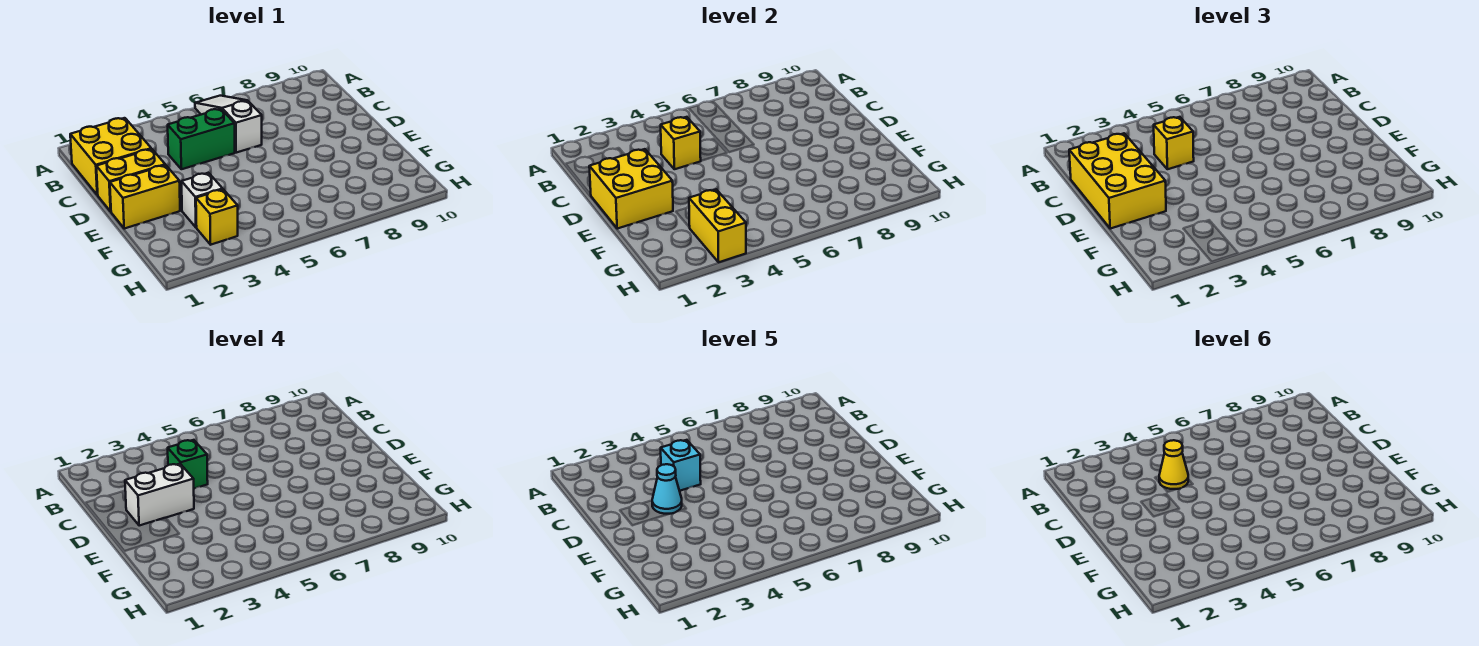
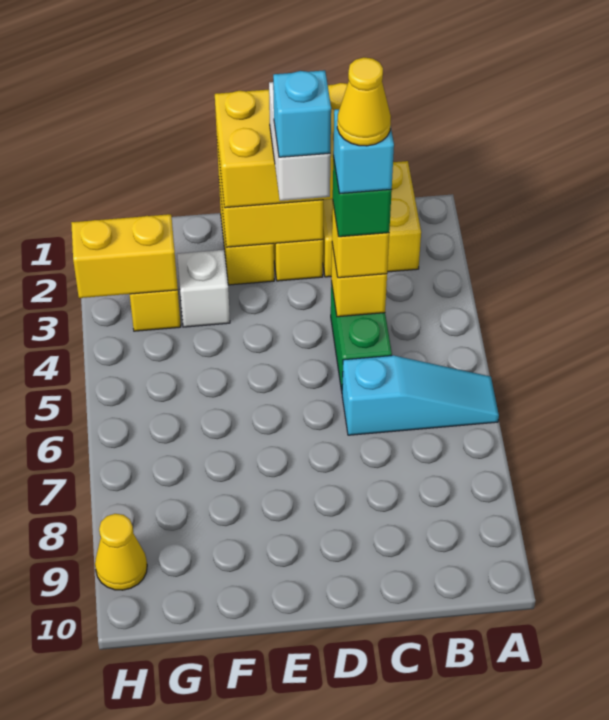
white 1x3 slope [195,96,262,153] -> cyan 1x3 slope [342,355,499,435]
cyan 1x1 cone [652,464,682,514] -> cyan 1x1 brick [273,70,331,157]
none -> yellow 1x1 cone [95,514,147,590]

